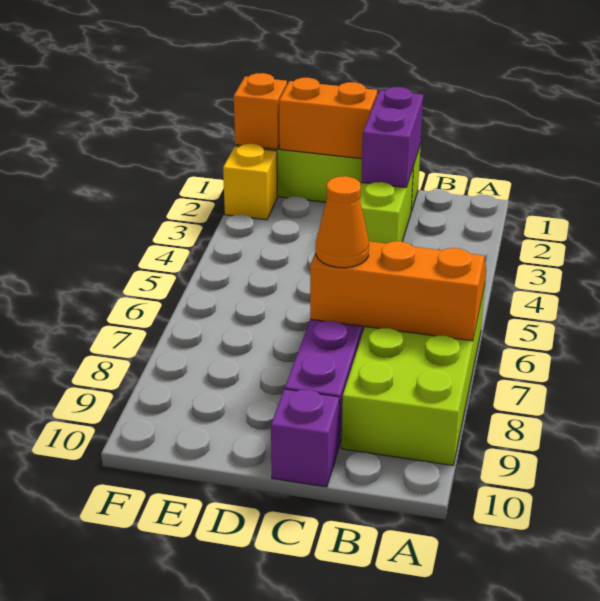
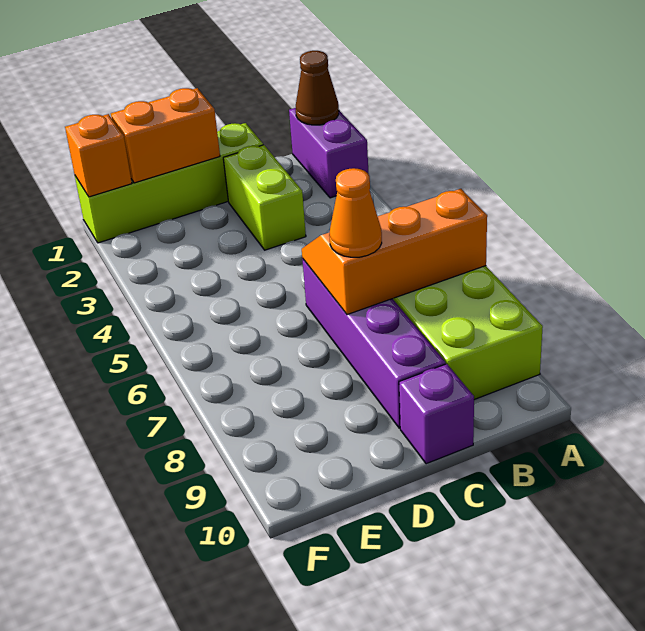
none -> brown 1x1 cone [296,51,339,125]
purple 1x2 brick [361,87,423,188] -> purple 1x2 brick moved to [289,108,369,198]
yellow 1x1 brick [223,144,277,220] -> none

